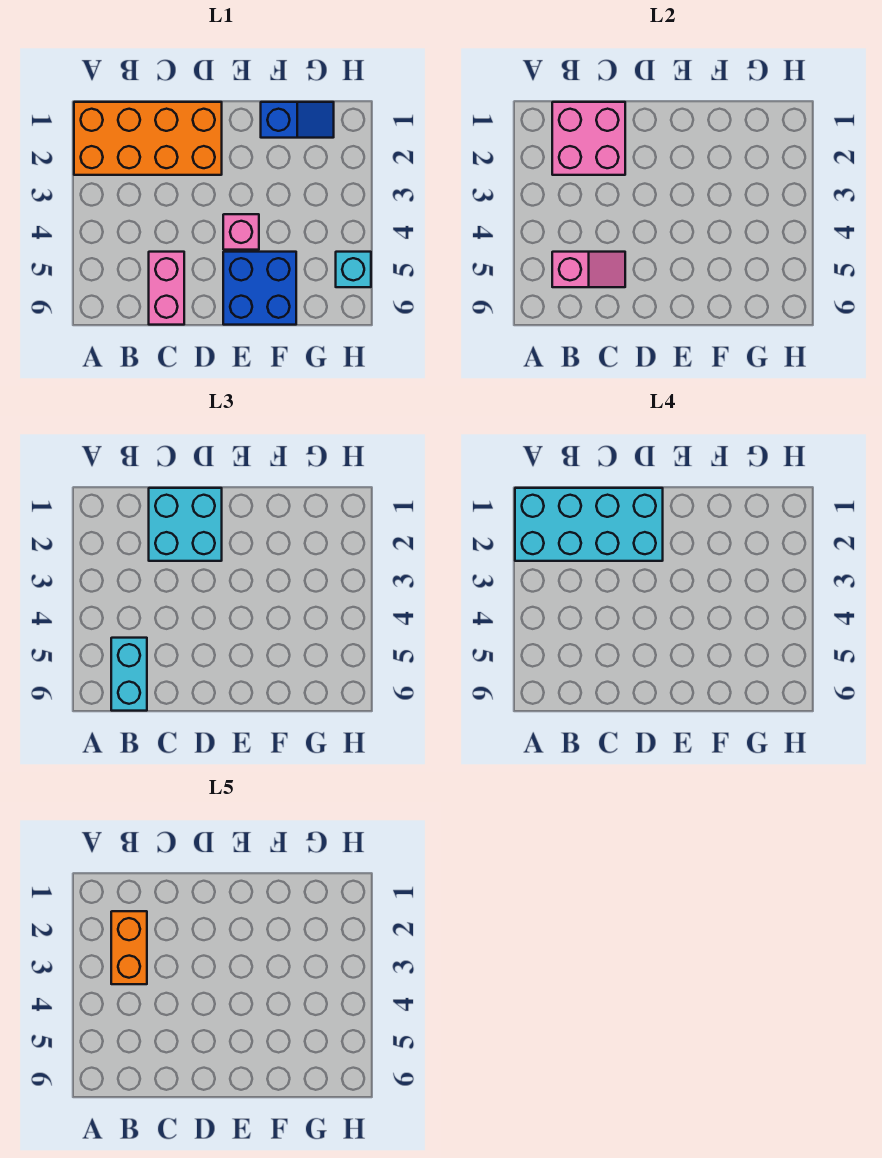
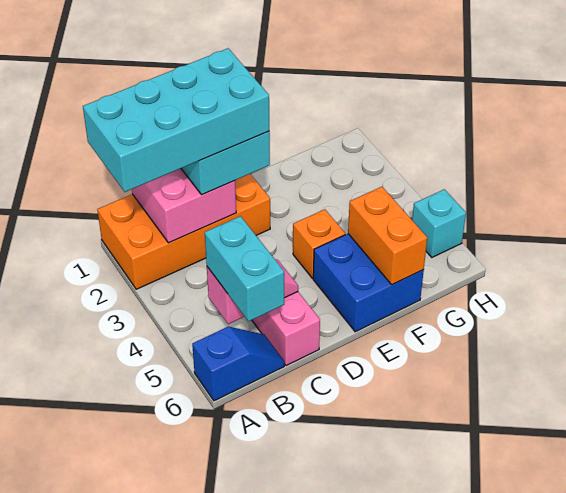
orange 1x2 brick [111,911,147,984] -> orange 1x2 brick moved to [348,187,427,285]
pink 1x1 brick [223,214,259,250] -> orange 1x1 brick [293,209,345,278]
blue 1x2 slope [261,102,334,138] -> blue 1x2 slope moved to [192,327,284,401]

